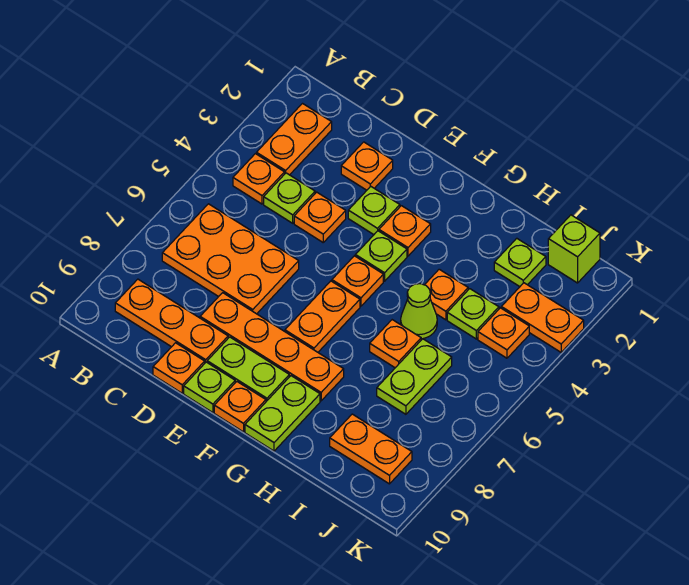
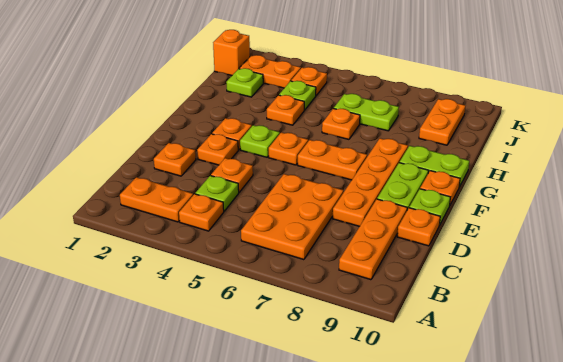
lime 1x1 plate [348,186,400,235] -> orange 1x1 plate [197,134,238,165]
lime 1x1 cone [401,284,437,339] -> none
lime 1x1 brick [548,215,600,283] -> orange 1x1 brick [213,30,250,76]
orange 1x2 plate [501,283,584,352] -> orange 1x2 plate turned to [239,55,301,88]

